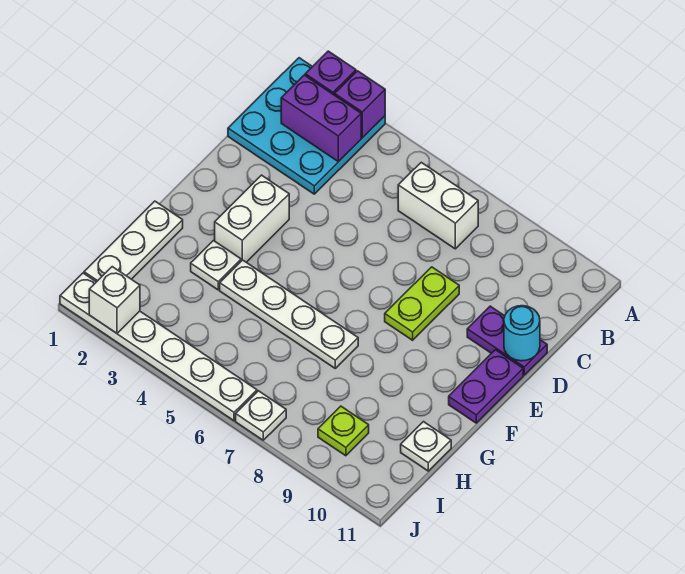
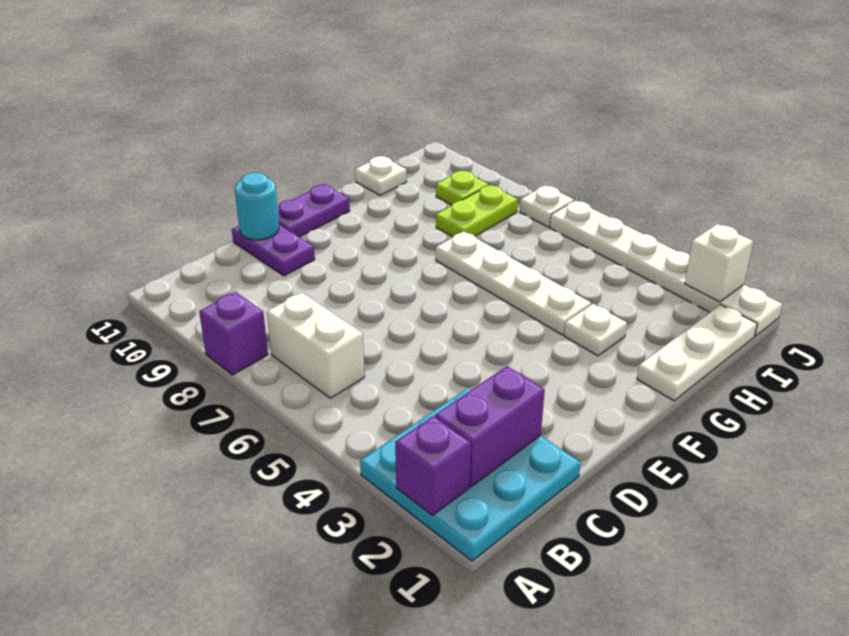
purple 1x1 brick [335,71,385,138] -> purple 1x1 brick moved to [199,292,268,375]
purple 1x2 brick [281,75,361,162] -> purple 1x2 brick turned to [435,366,545,487]
lime 1x2 plate [385,267,459,340] -> lime 1x2 plate moved to [436,185,518,237]
white 1x2 brick [215,175,289,262] -> none

